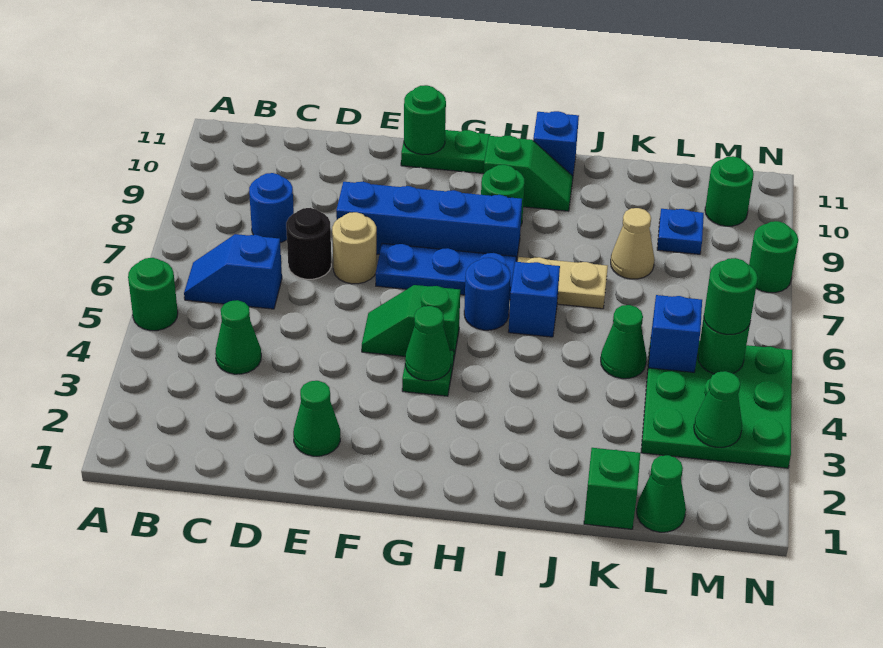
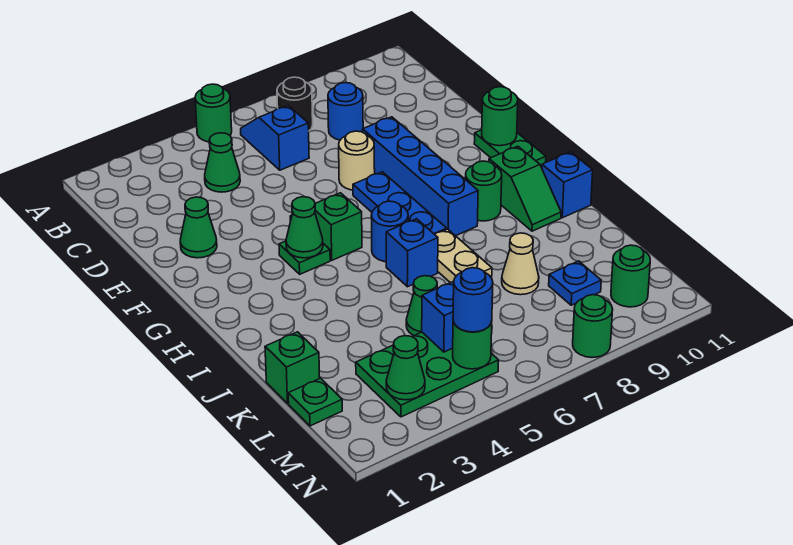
black 1x1 round brick [286,208,331,279] -> black 1x1 round brick moved to [277,77,313,131]
green 1x1 cone [637,455,686,532] -> green 1x1 plate [288,378,342,426]
green 3x3 plate [641,340,792,468] -> green 2x3 plate [356,332,499,417]
green 1x1 round brick [704,258,758,334] -> blue 1x1 round brick [453,268,493,332]

